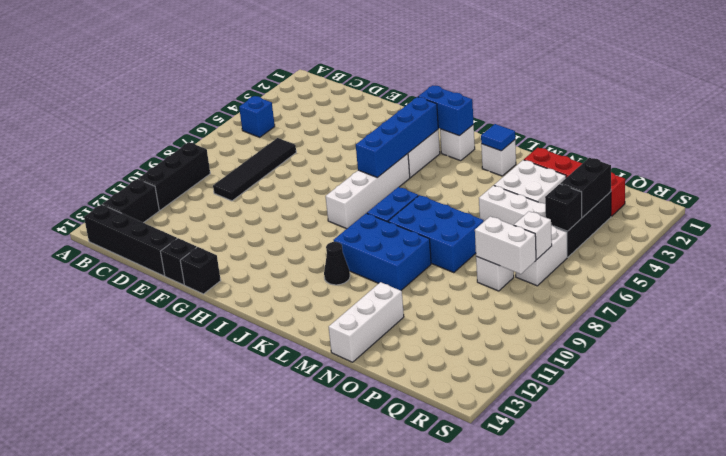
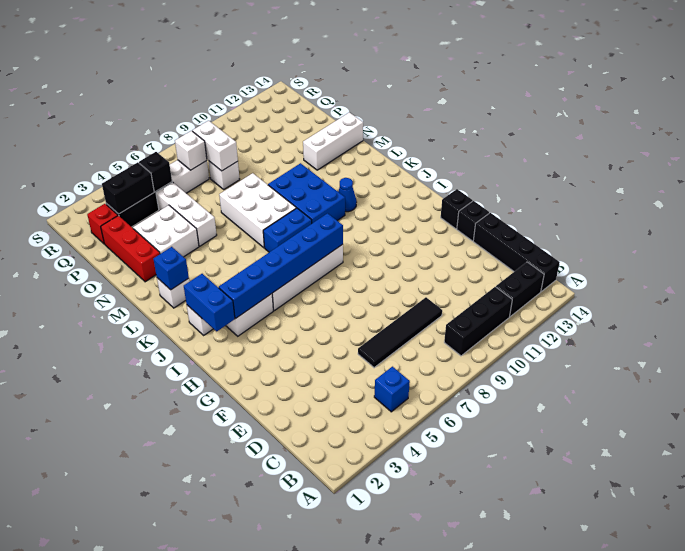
blue 1x4 brick [356,97,438,178] -> blue 1x6 brick [219,213,343,318]
black 1x1 cone [324,242,350,285] -> blue 1x1 cone [338,178,357,212]
blue 1x1 tile [481,124,515,151] -> blue 1x1 brick [153,247,189,290]
blue 2x3 brick [388,195,484,273] -> white 2x3 brick [219,173,296,248]

